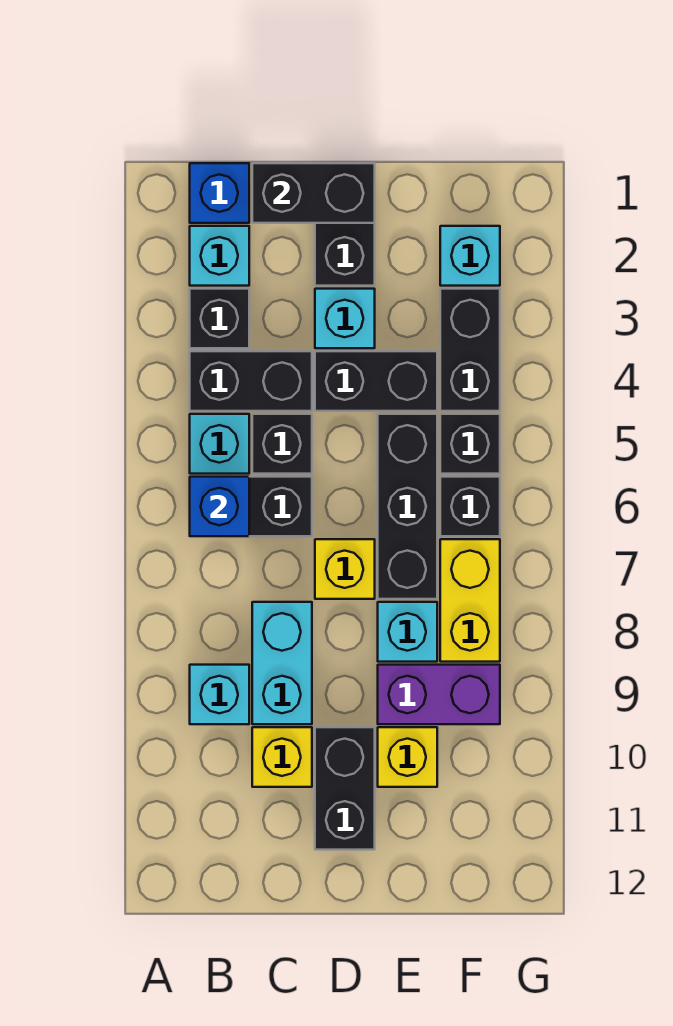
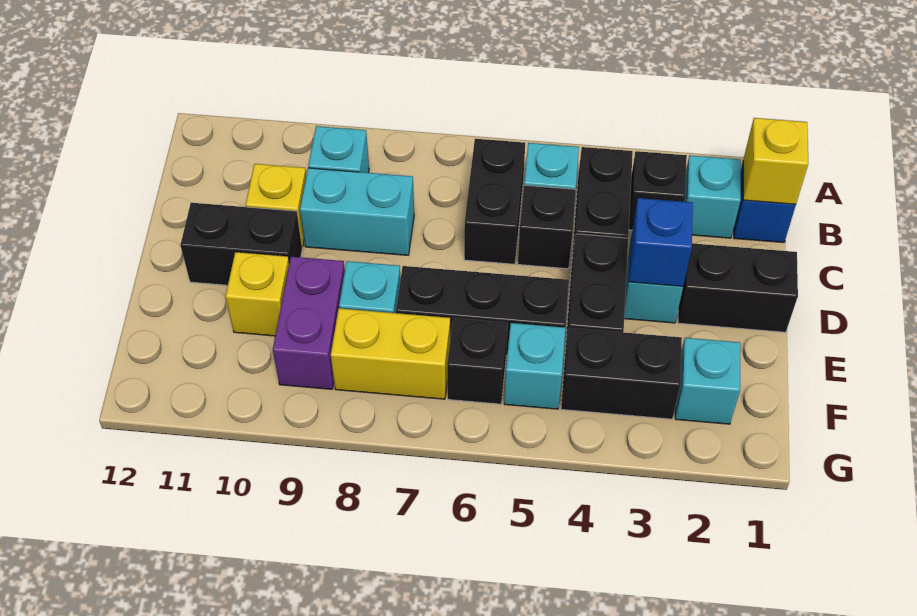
blue 1x1 brick [190,477,249,536] -> blue 1x1 brick moved to [629,198,693,286]
black 1x2 brick [252,163,375,223] -> none
yellow 1x1 brick [315,539,375,599] -> yellow 1x1 brick moved to [743,118,808,204]
black 1x1 brick [440,414,500,474] -> cyan 1x1 brick [504,323,565,409]

